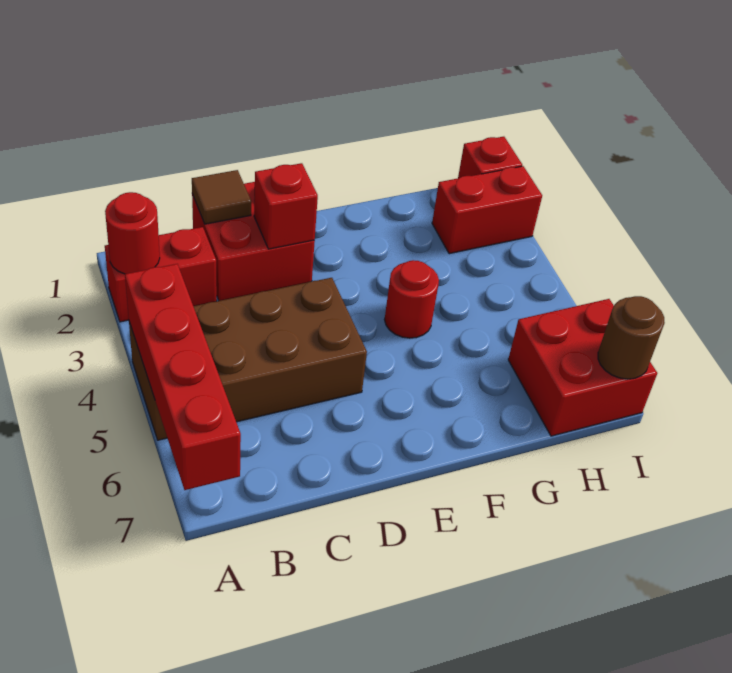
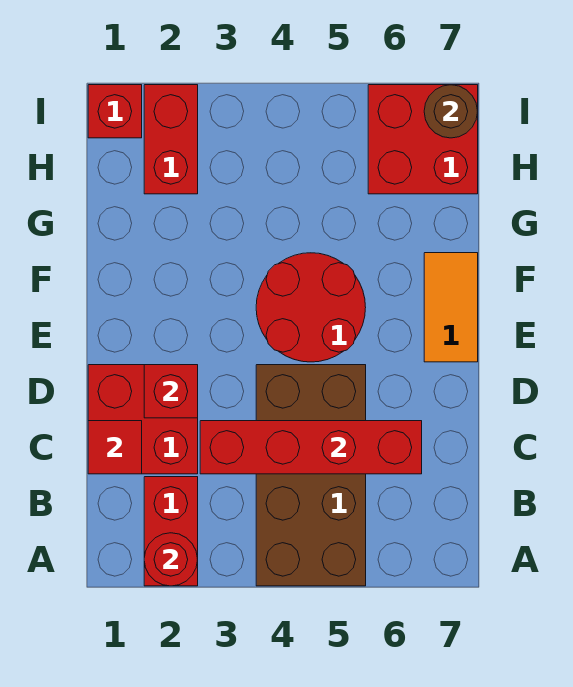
red 1x4 brick [125,264,241,490] -> red 1x4 brick moved to [200,421,422,474]
brown 1x1 tile [192,170,251,224] -> red 1x1 tile [88,421,142,474]
none -> orange 1x2 tile [424,253,478,362]
red 1x1 round brick [385,260,439,338] -> red 2x2 round brick [256,253,366,362]

